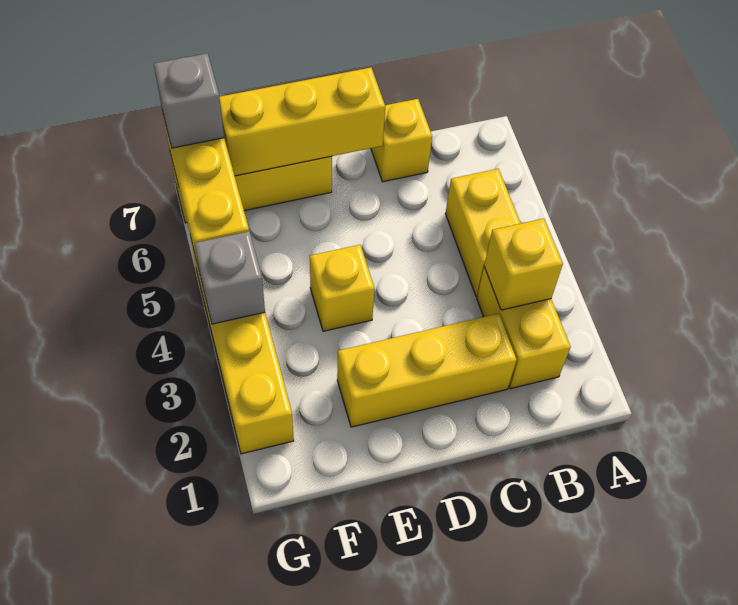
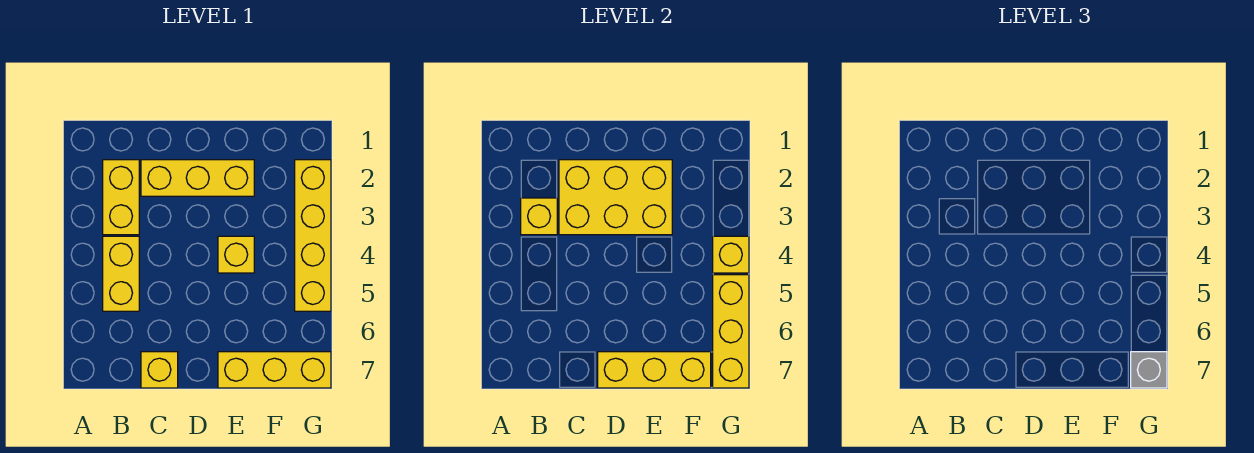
none -> yellow 2x3 brick [559,160,672,235]
grey 1x1 brick [195,231,265,324] -> yellow 1x1 brick [713,236,749,273]

